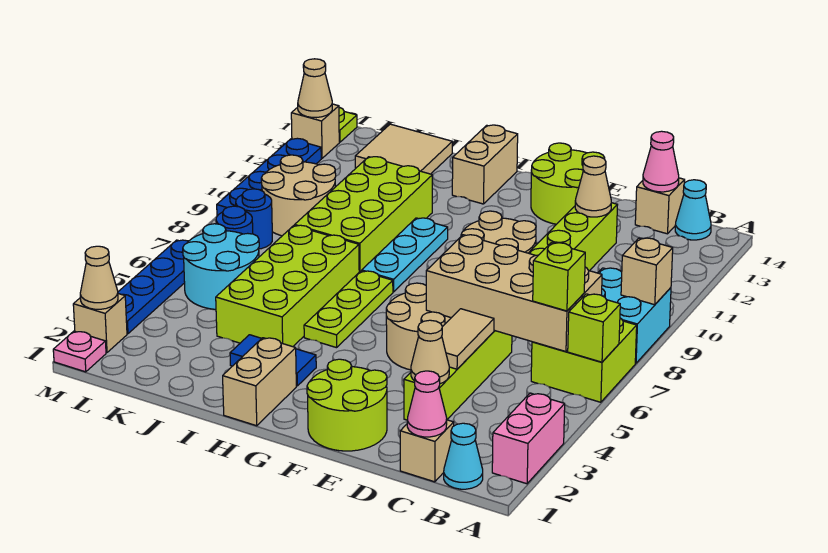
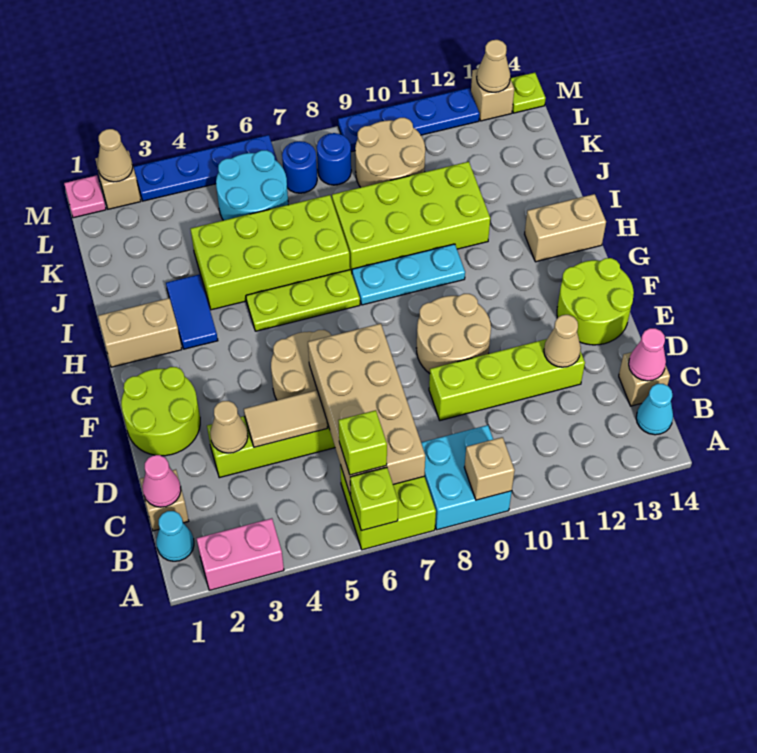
tan 2x2 tile [355,124,452,174] -> none

